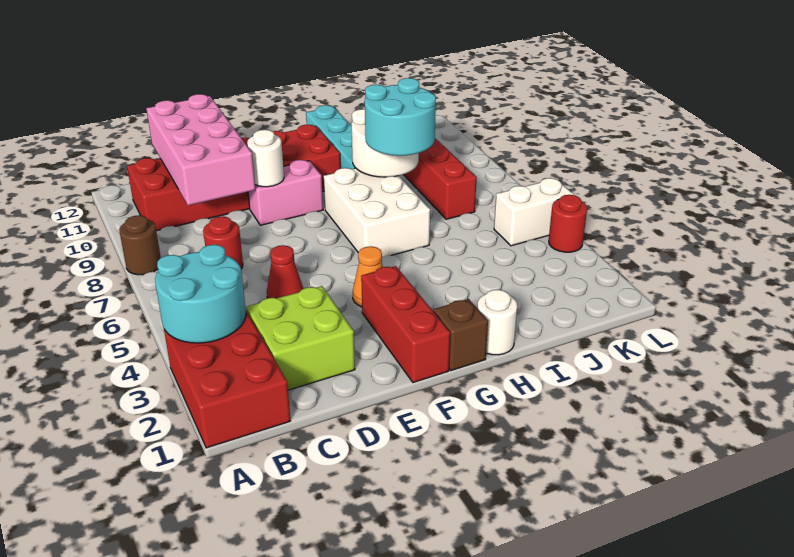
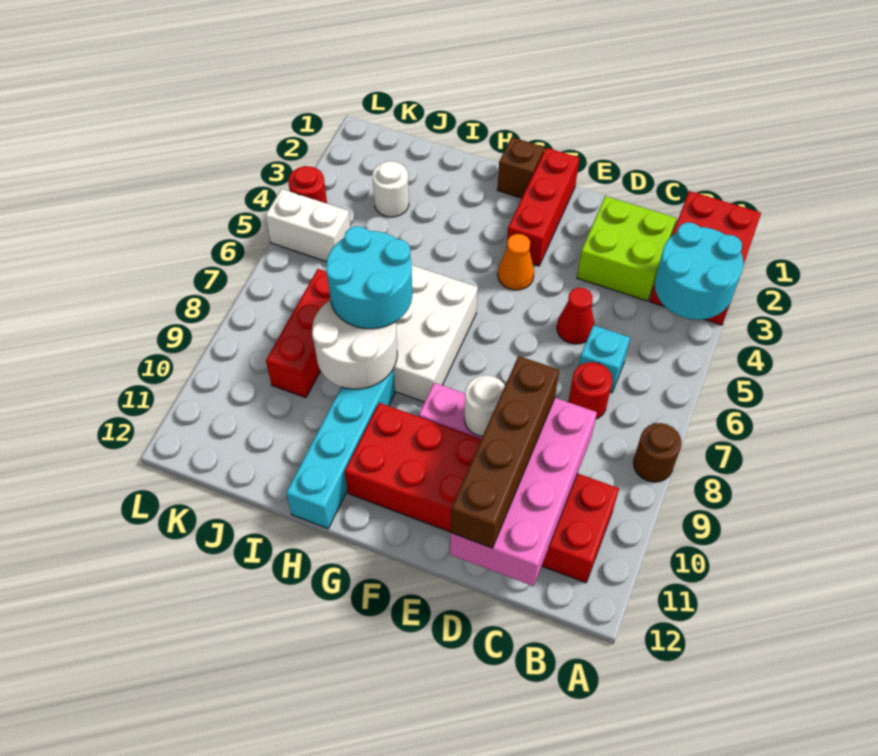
none -> cyan 1x1 brick [579,325,630,393]
none -> brown 1x4 brick [450,356,559,548]
white 1x1 round brick [477,290,517,355] -> white 1x1 round brick moved to [372,161,409,217]

